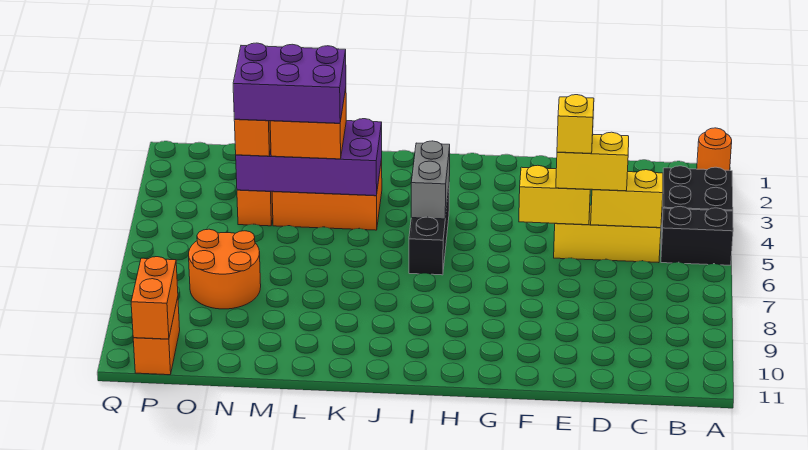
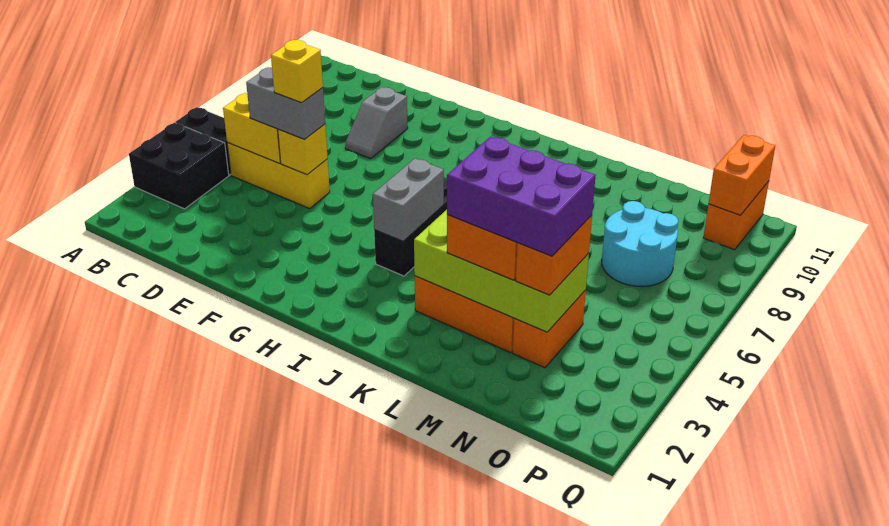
orange 1x1 round brick [697,128,732,170] -> none
yellow 1x2 brick [556,132,629,191] -> grey 1x2 brick [246,67,325,140]
yellow 1x2 brick [519,165,590,225] -> yellow 1x1 brick [278,124,328,175]
none -> grey 1x2 slope [345,87,408,159]
purple 2x4 brick [236,119,382,196] -> lime 2x4 brick [414,210,589,332]
orange 2x2 round brick [189,229,261,309] -> cyan 2x2 round brick [602,201,678,286]

